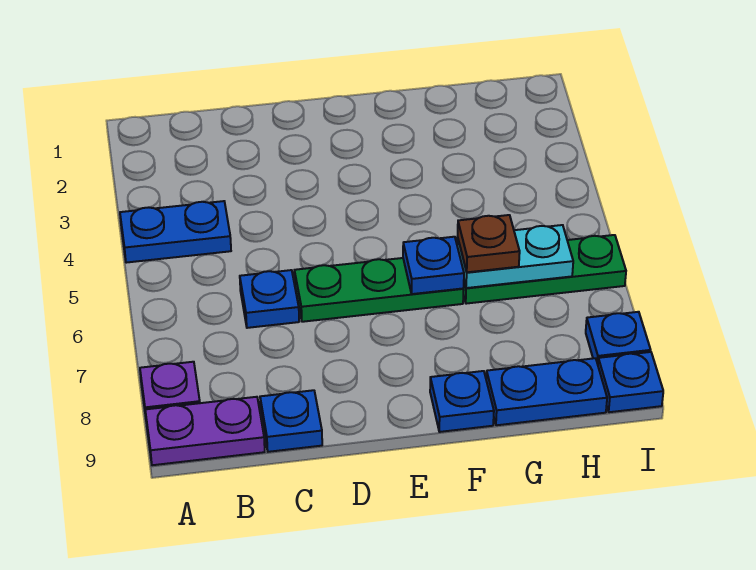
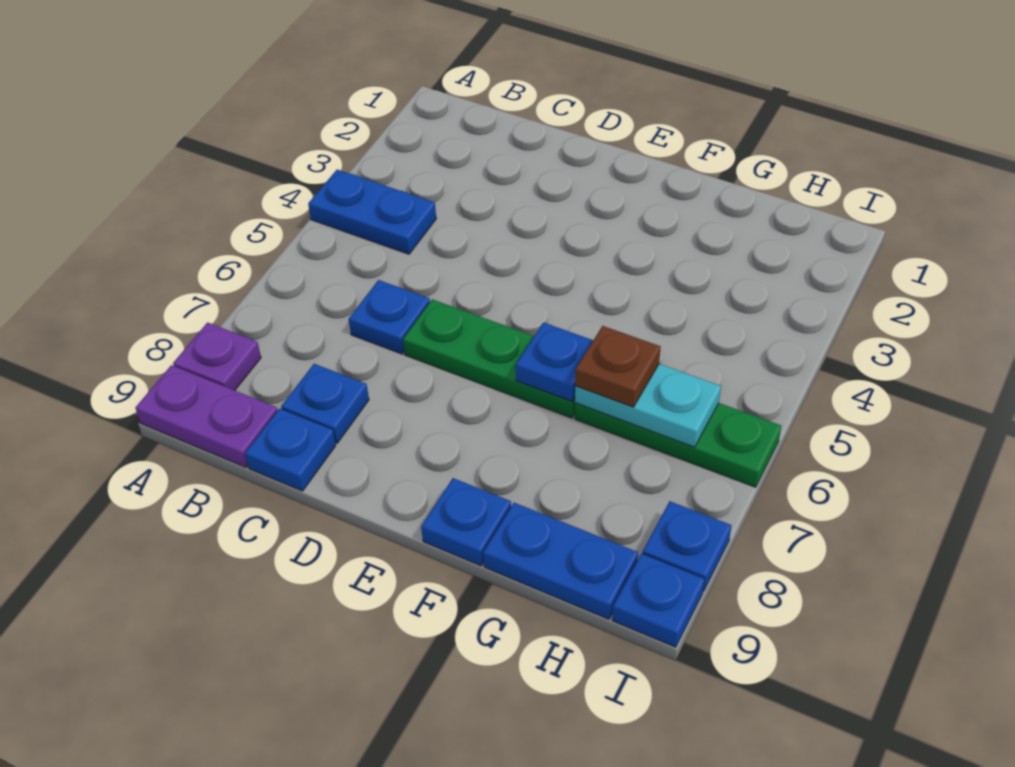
none -> blue 1x1 plate [281,364,369,443]

